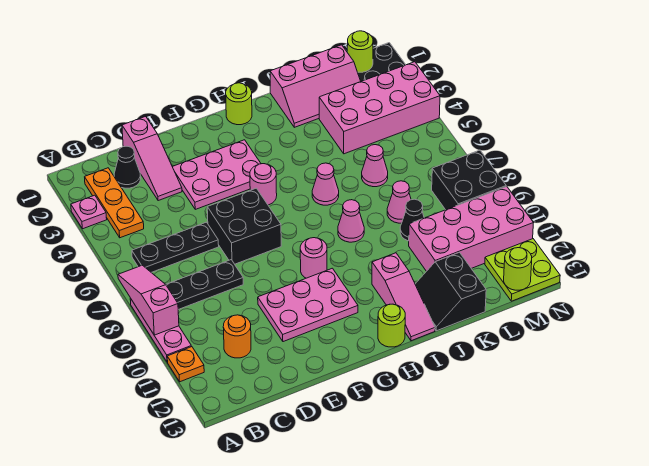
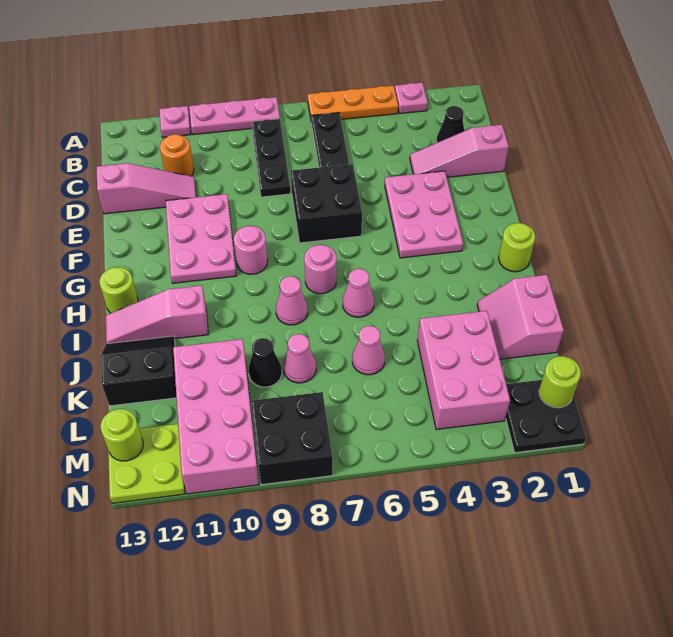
pink 1x3 slope [118,265,179,335] -> pink 1x3 slope moved to [97,163,196,214]
orange 1x1 plate [167,347,204,382] -> pink 1x1 plate [159,106,191,138]
orange 1x3 plate [85,168,144,238] -> orange 1x3 plate moved to [308,86,398,120]
pink 1x1 round brick [250,164,277,205] -> pink 1x1 round brick moved to [304,245,336,294]
pink 2x3 slope [270,45,361,127] -> pink 2x2 slope [477,275,564,359]
pink 2x4 brick [319,62,440,154] -> pink 2x3 brick [417,311,510,430]

